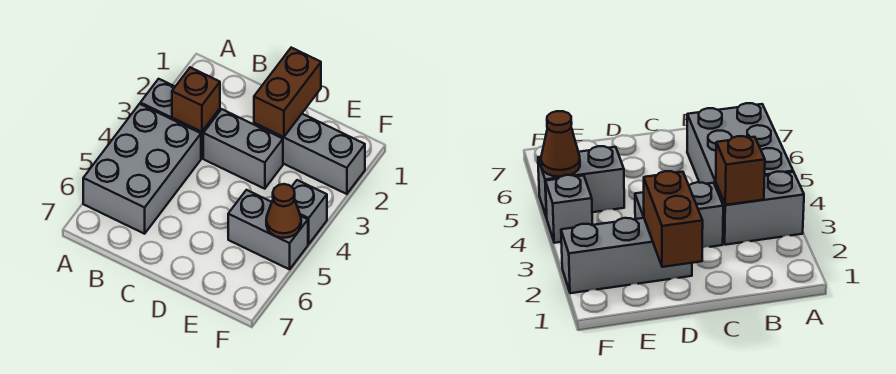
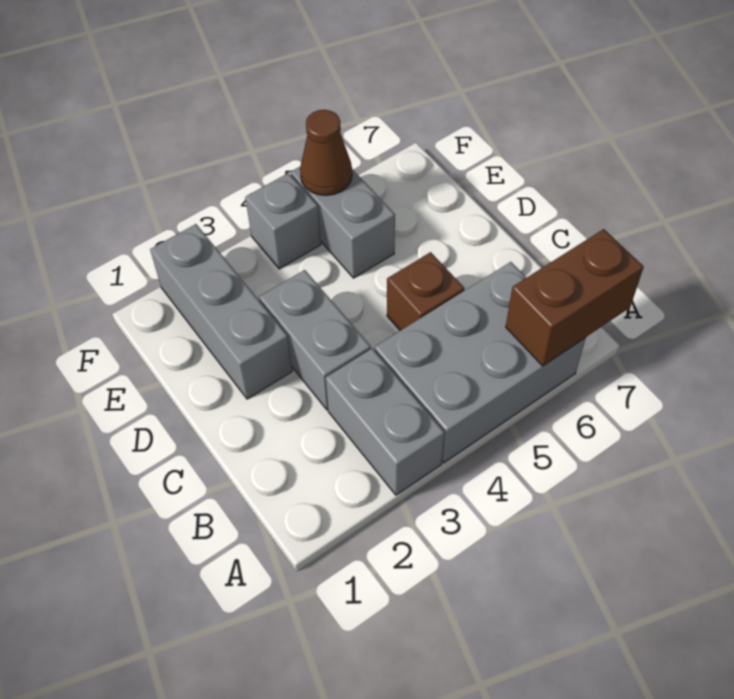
brown 1x1 brick [172,67,220,132] -> brown 1x1 brick moved to [387,252,464,331]
brown 1x2 brick [254,48,321,137] -> brown 1x2 brick moved to [506,229,644,366]

